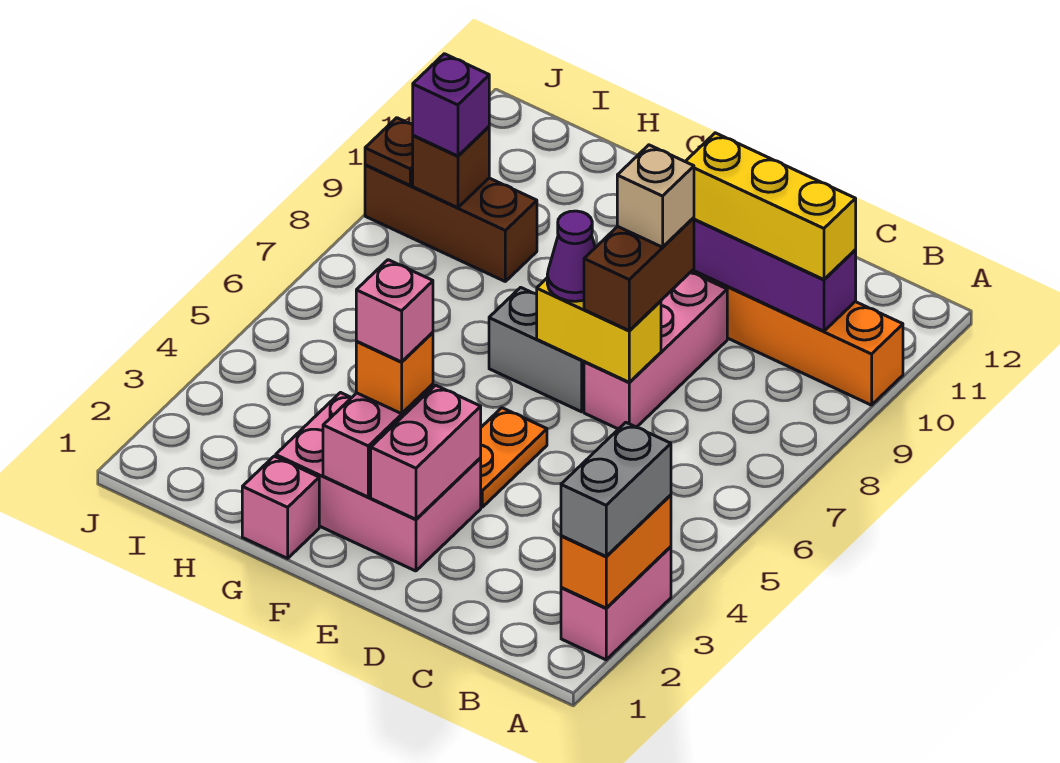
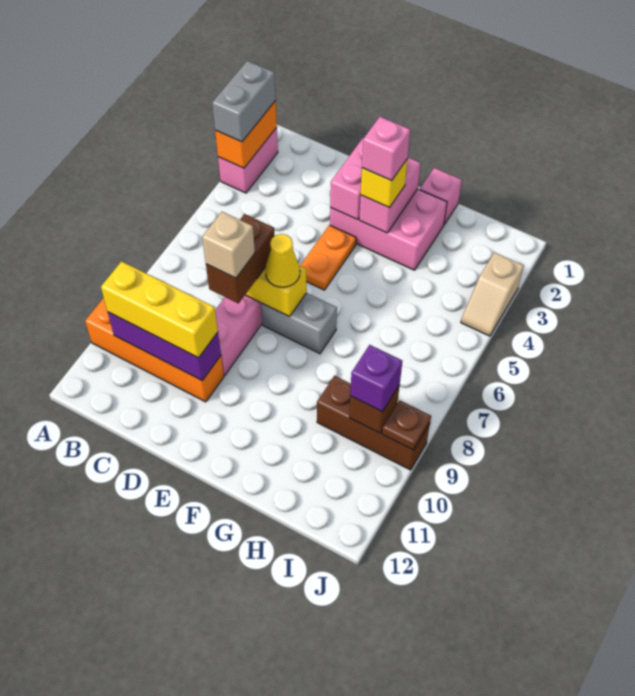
purple 1x1 cone [547,211,595,301] -> yellow 1x1 cone [265,234,300,287]
orange 1x1 brick [356,332,433,414] -> yellow 1x1 brick [361,160,407,208]
none -> tan 1x2 slope [461,253,524,336]

